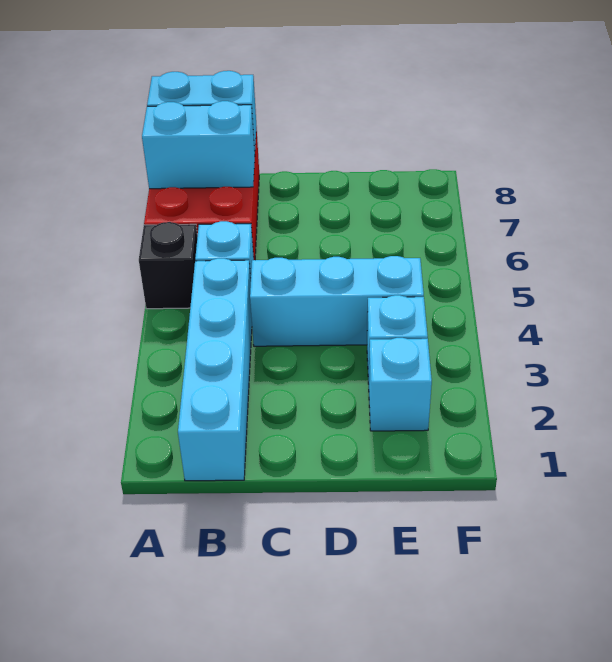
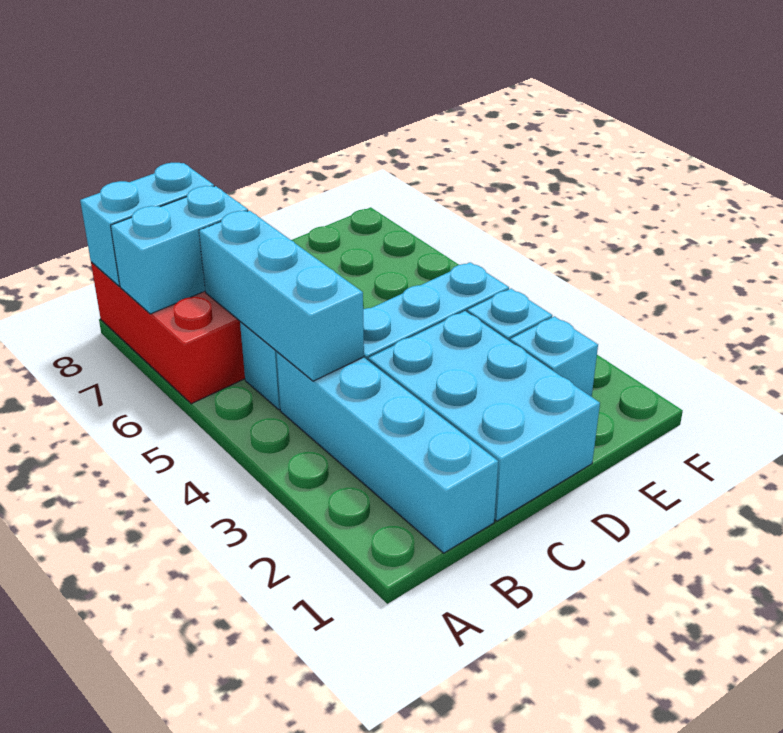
black 1x1 brick [139,222,197,309] -> none
none -> cyan 1x3 brick [199,211,364,381]
none -> cyan 2x3 brick [368,311,600,521]

